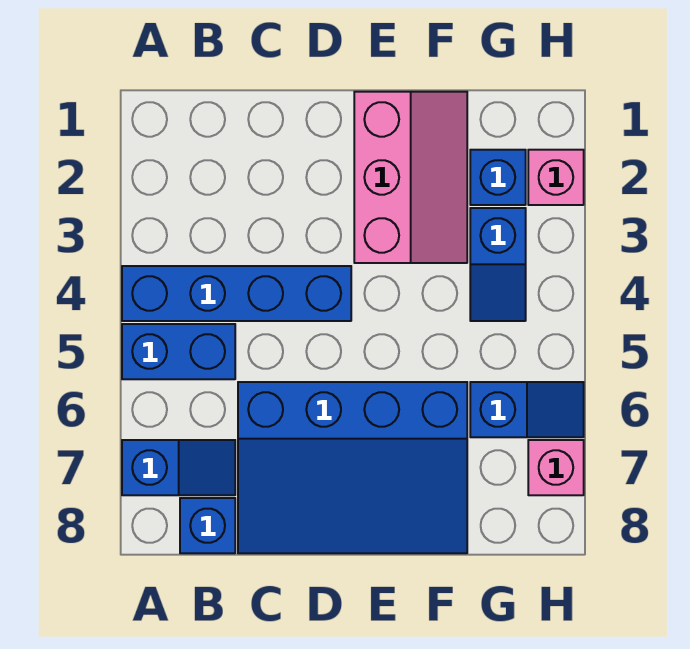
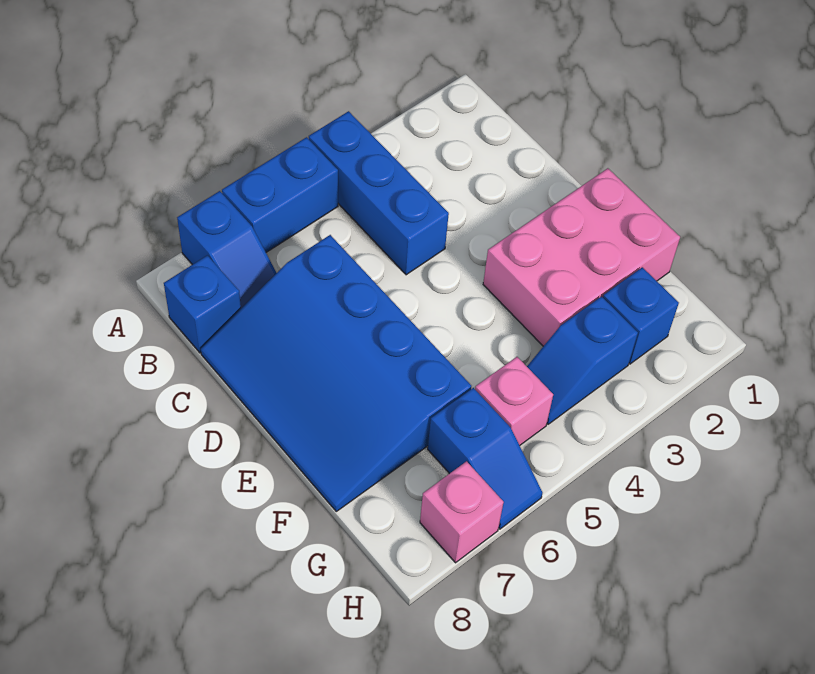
blue 1x4 brick [122,266,351,321] -> blue 1x3 brick [309,111,449,275]
blue 1x2 brick [122,324,235,379] -> blue 1x2 brick turned to [222,137,338,252]
pink 2x3 slope [354,92,467,263] -> pink 2x3 brick [483,168,680,346]
pink 1x1 brick [528,150,584,205] -> pink 1x1 brick moved to [475,357,553,446]

